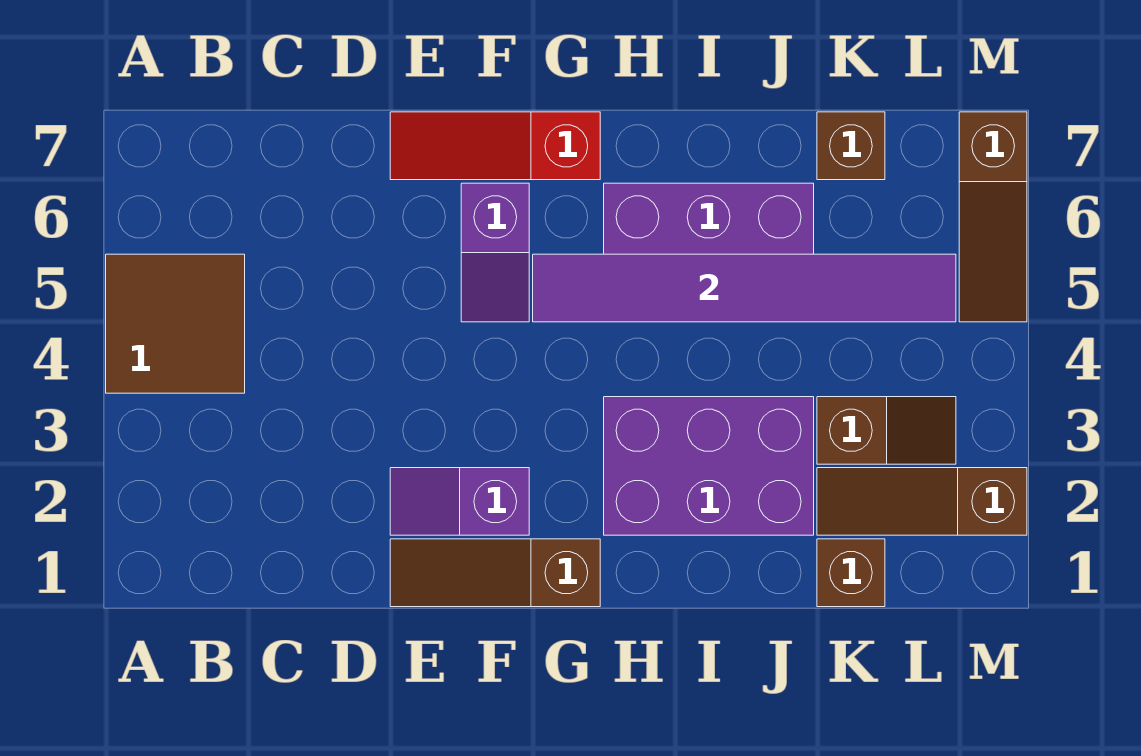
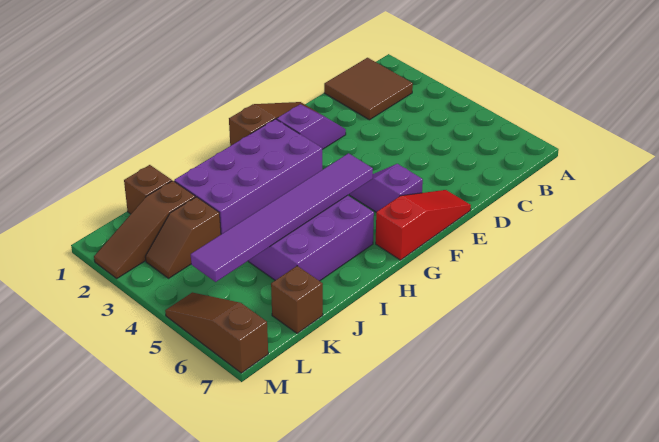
brown 2x2 tile [106,254,245,393] -> brown 2x2 tile moved to [324,58,413,120]
purple 2x3 brick [604,397,814,535] -> purple 2x4 brick [174,119,322,234]
brown 1x3 slope [817,468,1027,535] -> brown 1x3 slope turned to [94,181,195,278]

